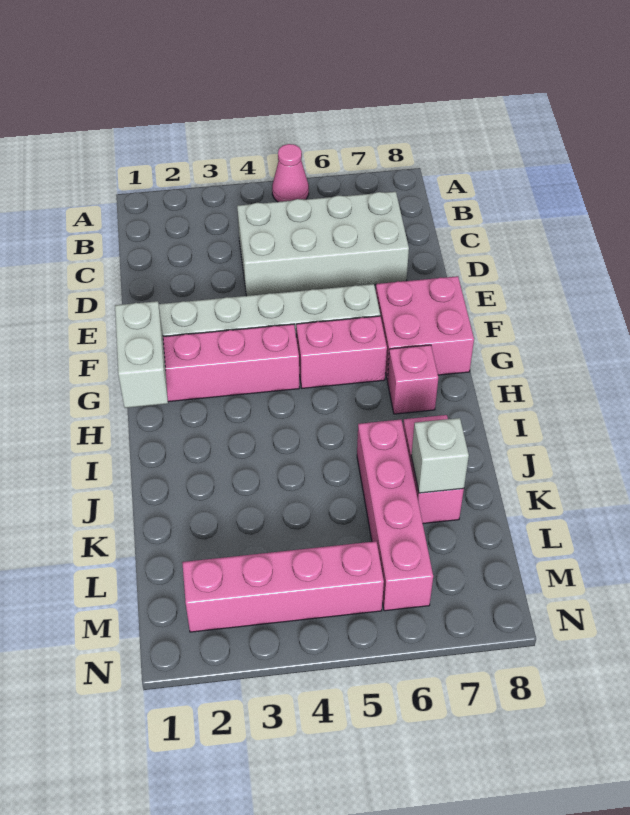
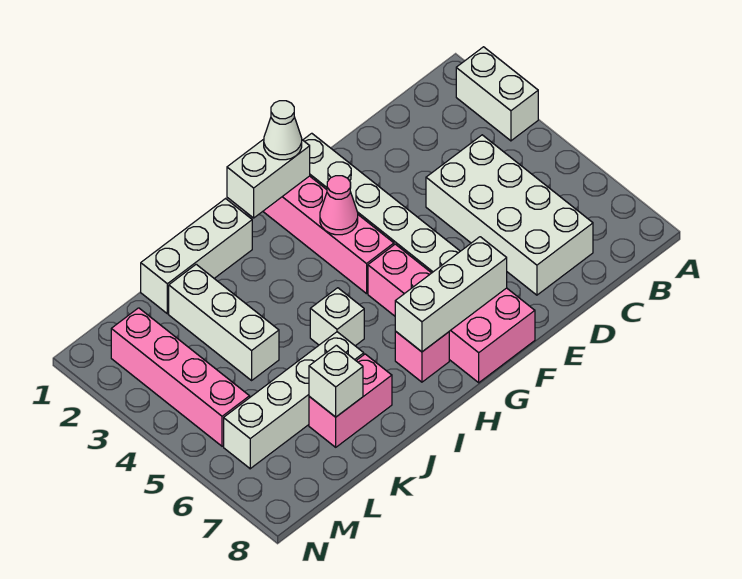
none -> white 1x2 brick [456,47,538,141]
pink 1x1 cone [272,144,309,202] -> pink 1x1 cone moved to [320,176,358,235]
none -> white 1x3 brick [395,237,507,352]
none -> white 1x1 cone [264,101,302,160]
none -> white 1x3 brick [141,199,252,314]
none -> white 1x1 brick [310,288,364,346]
pink 1x4 brick [357,420,433,611] -> white 1x4 brick [224,332,364,469]
none -> white 1x3 brick [169,264,279,380]

